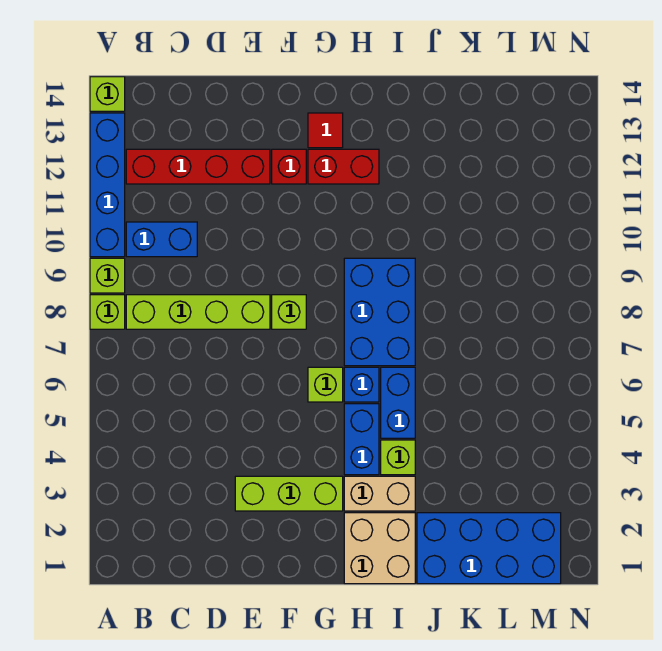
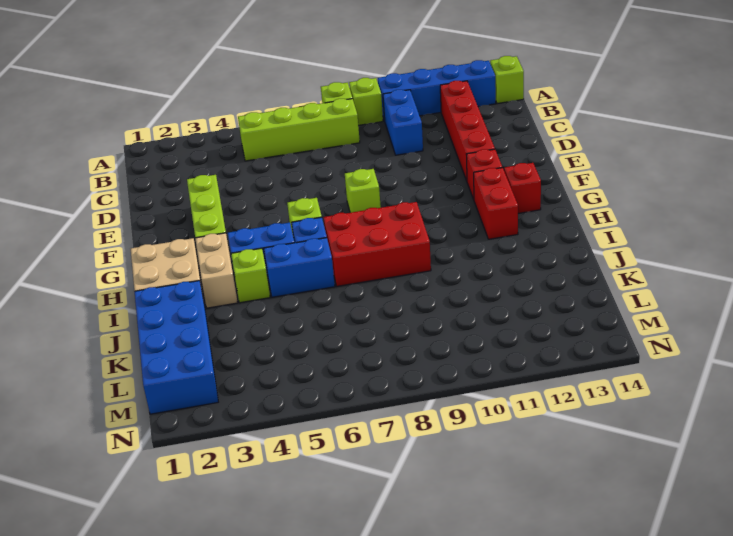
lime 1x4 brick [126,295,270,329] -> lime 1x4 brick turned to [238,99,360,161]
red 1x1 tile [308,113,343,148] -> red 1x1 brick [504,163,541,213]
blue 2x3 brick [344,258,415,366] -> red 2x3 brick [323,202,431,286]

